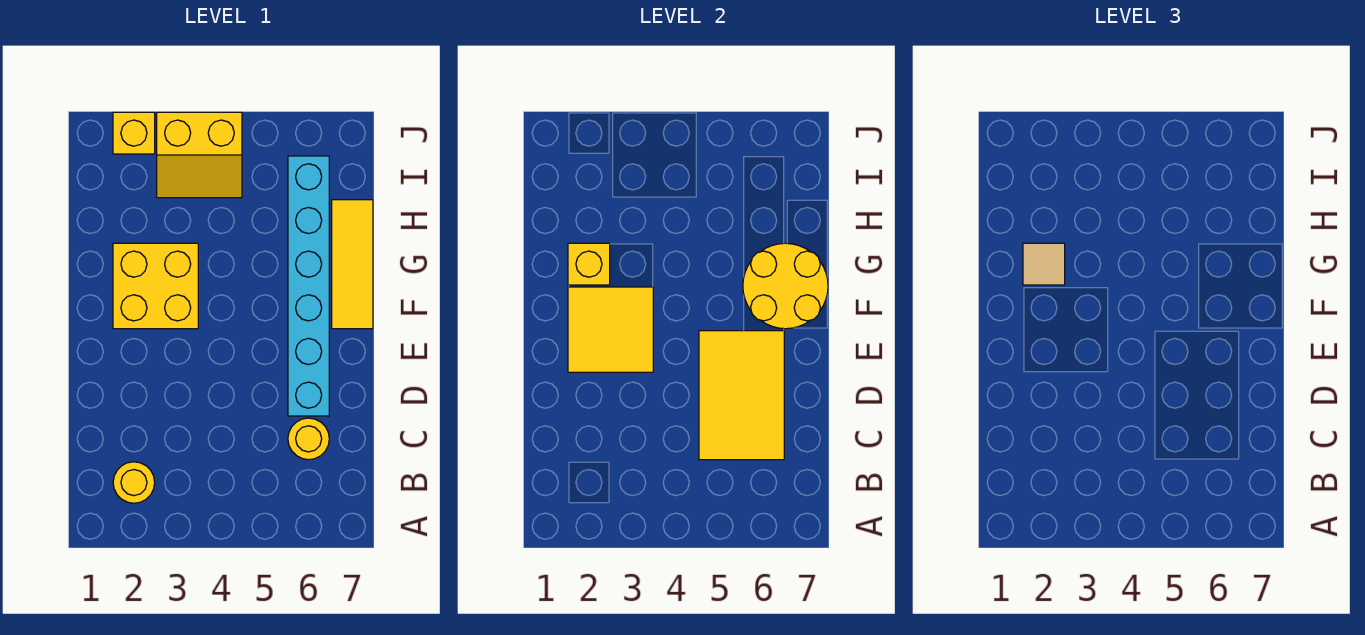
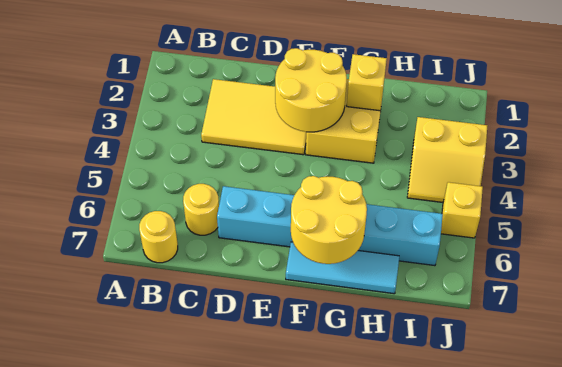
yellow 1x1 round brick [113,462,155,503] -> yellow 1x1 round brick moved to [139,211,178,263]
yellow 2x3 tile [699,331,784,460] -> yellow 2x3 tile moved to [201,79,306,155]
yellow 2x2 tile [568,287,653,372] -> yellow 2x2 round brick [275,48,347,132]
yellow 1x3 tile [332,200,373,329] -> cyan 1x3 tile [286,242,399,294]
tan 1x1 tile [1023,243,1065,285] -> none
yellow 2x2 slope [157,112,242,198] -> yellow 2x2 slope turned to [407,117,487,202]
yellow 1x1 brick [113,112,155,154] -> yellow 1x1 brick moved to [441,182,483,238]

